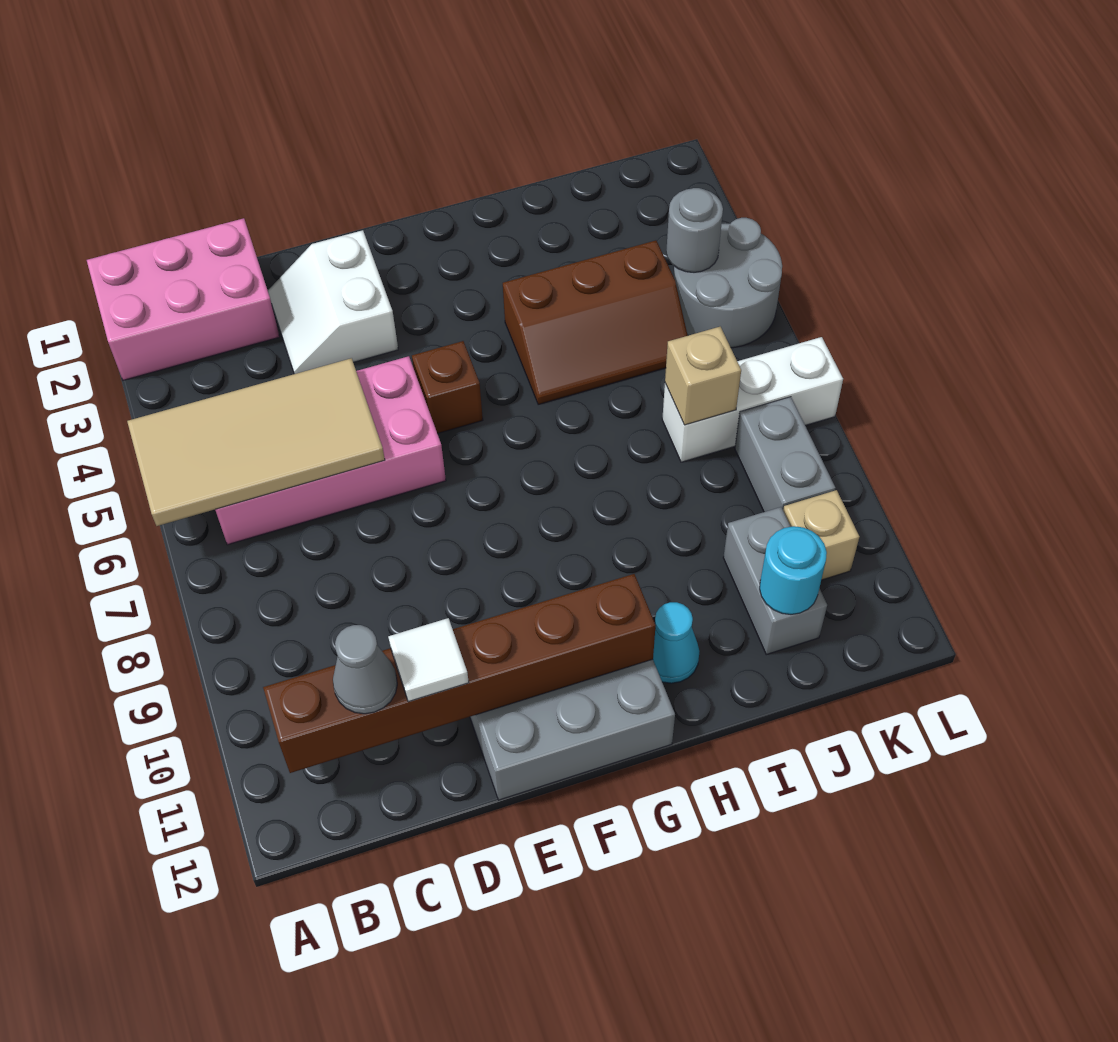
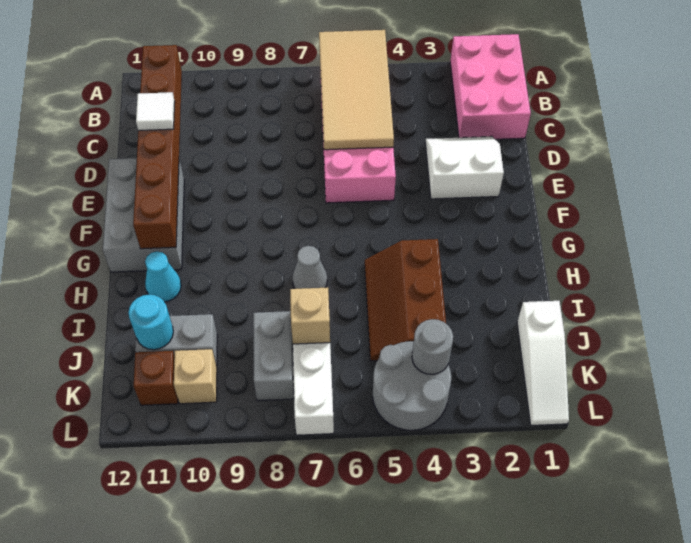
grey 1x1 cone [333,625,397,714] -> grey 1x1 cone moved to [292,246,327,289]
brown 1x1 brick [412,341,483,434] -> brown 1x1 brick moved to [134,351,178,405]
none -> white 1x3 slope [517,301,569,425]
grey 1x2 brick [735,397,835,512] -> grey 1x2 brick turned to [253,311,294,401]

